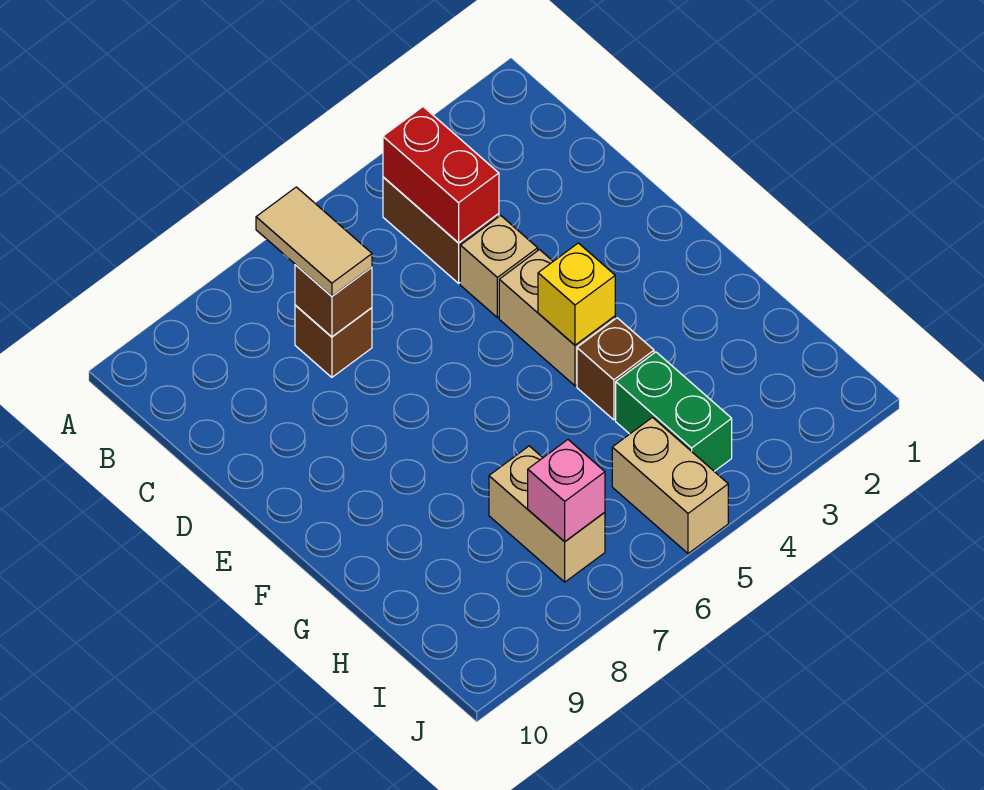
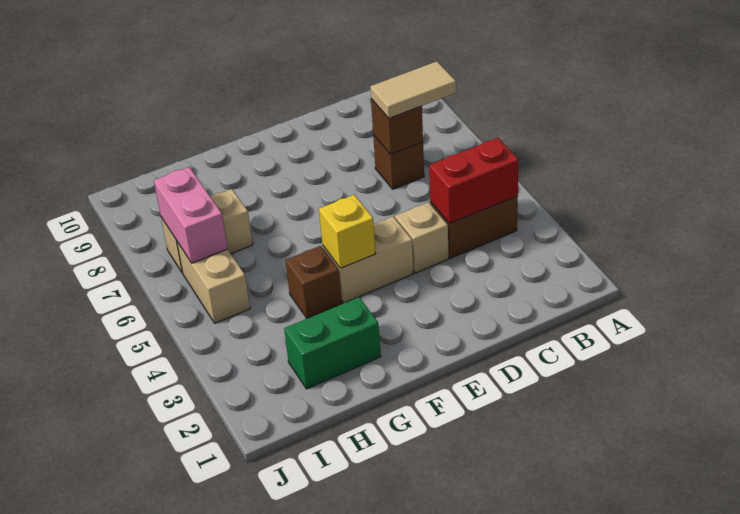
green 1x2 brick [616,352,732,471] -> green 1x2 brick moved to [284,297,381,389]
tan 1x2 brick [612,417,728,554] -> tan 1x2 brick turned to [177,242,250,323]
pink 1x1 brick [528,440,605,542] -> pink 1x2 brick [154,167,228,263]

